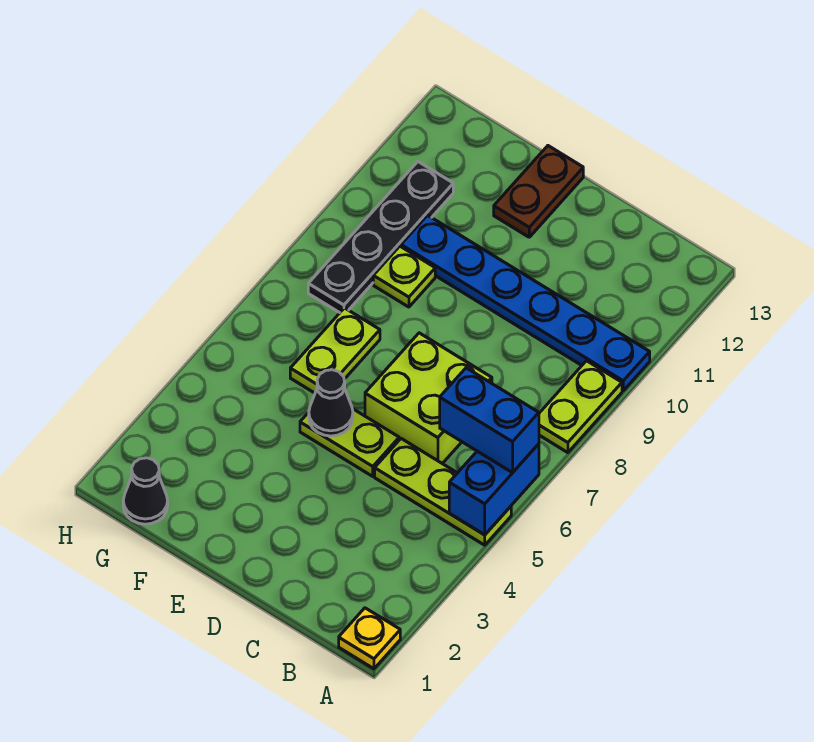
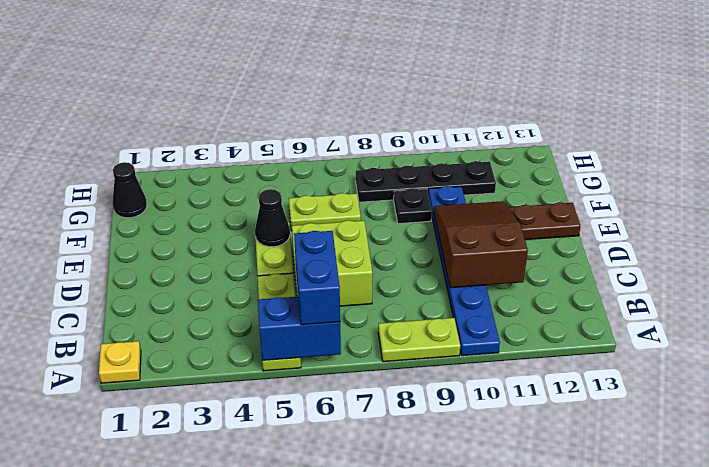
none -> brown 2x3 slope [434,201,528,288]
lime 1x1 plate [373,246,435,307] -> black 1x1 plate [394,188,432,224]

